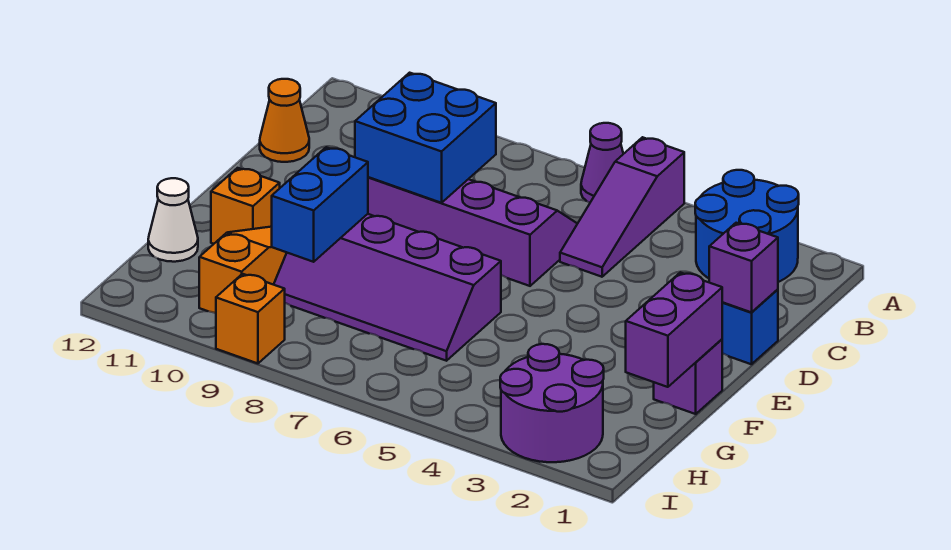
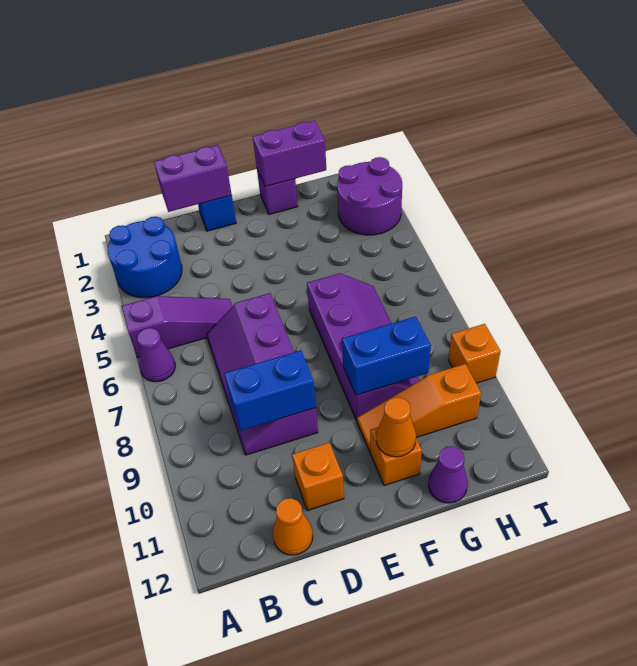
blue 2x2 brick [355,73,496,203] -> blue 1x2 brick [224,351,316,431]
purple 1x1 brick [709,223,778,312] -> purple 1x2 brick [154,145,232,212]
none -> orange 1x1 brick [292,443,344,511]
none -> orange 1x1 cone [376,397,416,457]
white 1x1 cone [148,178,198,262] -> purple 1x1 cone [428,446,468,503]

